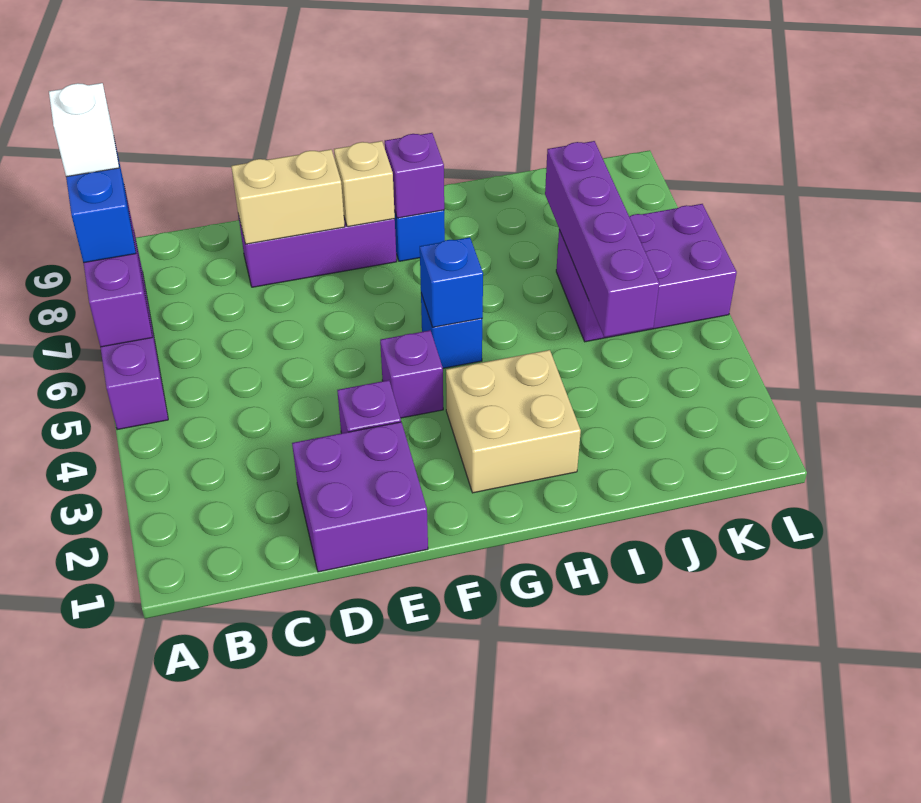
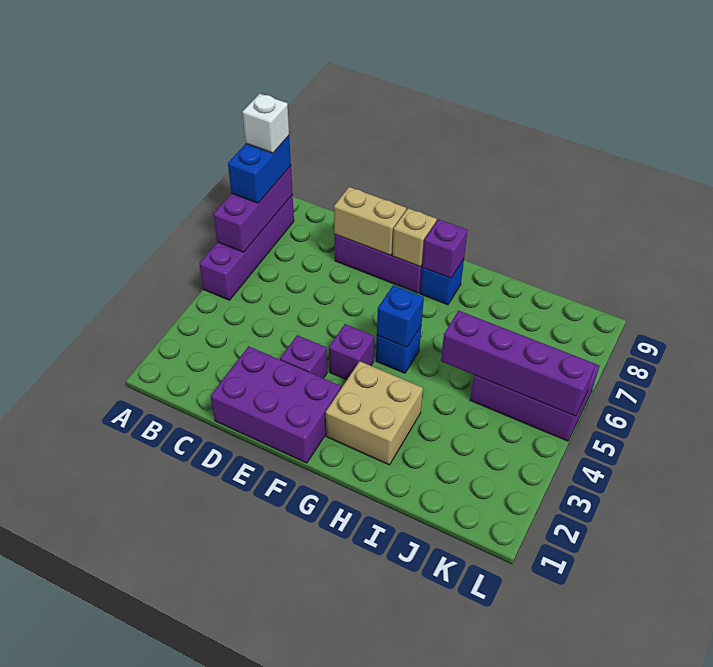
purple 2x2 brick [292,422,428,572] -> purple 2x3 brick [211,346,341,463]
purple 1x4 brick [545,141,659,337] -> purple 1x4 brick turned to [441,311,596,416]

